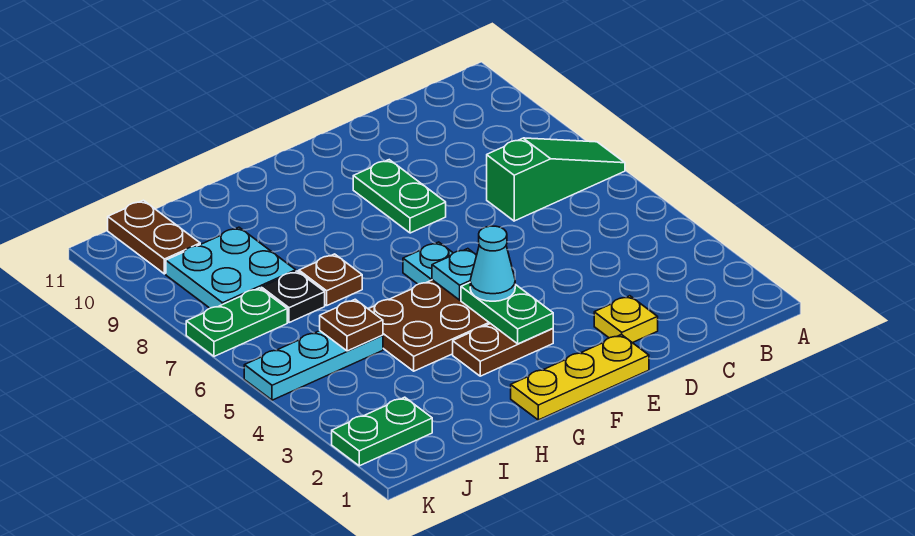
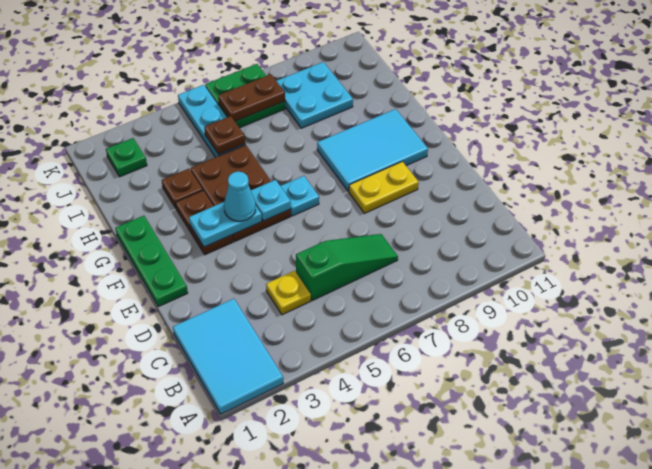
none -> cyan 2x3 tile [173,299,283,414]
green 1x3 slope [487,138,625,221] -> green 1x3 slope turned to [296,234,398,301]
yellow 1x1 plate [594,296,658,343] -> yellow 1x1 plate moved to [266,271,311,315]
yellow 1x3 plate [511,334,649,420] -> green 1x3 plate [115,216,188,307]
green 1x2 plate [353,160,446,233] -> yellow 1x2 plate [349,162,419,213]
green 1x2 plate [461,283,553,344] -> cyan 1x2 plate [189,202,262,247]
none -> cyan 2x3 tile [317,109,428,191]
brown 1x1 plate [299,254,362,306] -> brown 1x1 plate moved to [162,169,203,208]
black 1x1 plate [261,271,325,323] -> none
green 1x2 plate [332,397,432,466] -> green 1x1 plate [106,138,147,177]
green 1x2 plate [186,288,287,356] -> green 2x2 plate [205,64,285,128]
brown 1x2 plate [108,200,200,274] -> brown 1x2 plate moved to [218,74,285,121]

